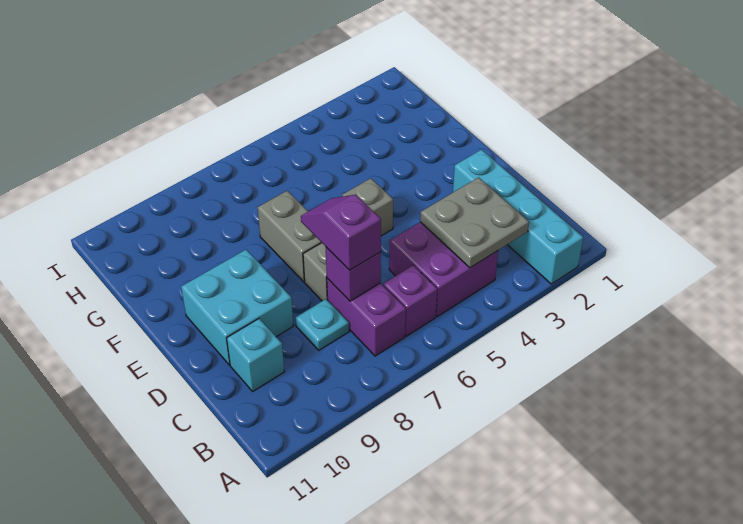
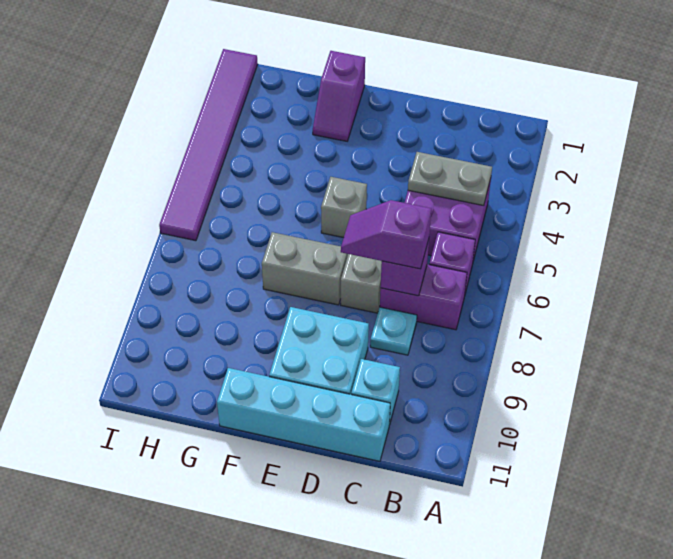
cyan 1x4 brick [453,150,583,284] -> cyan 1x4 brick moved to [217,368,390,461]
grey 2x2 plate [420,177,529,268] -> grey 1x2 plate [408,152,492,206]
none -> purple 1x2 slope [313,51,365,141]
none -> purple 1x6 tile [159,49,258,241]

